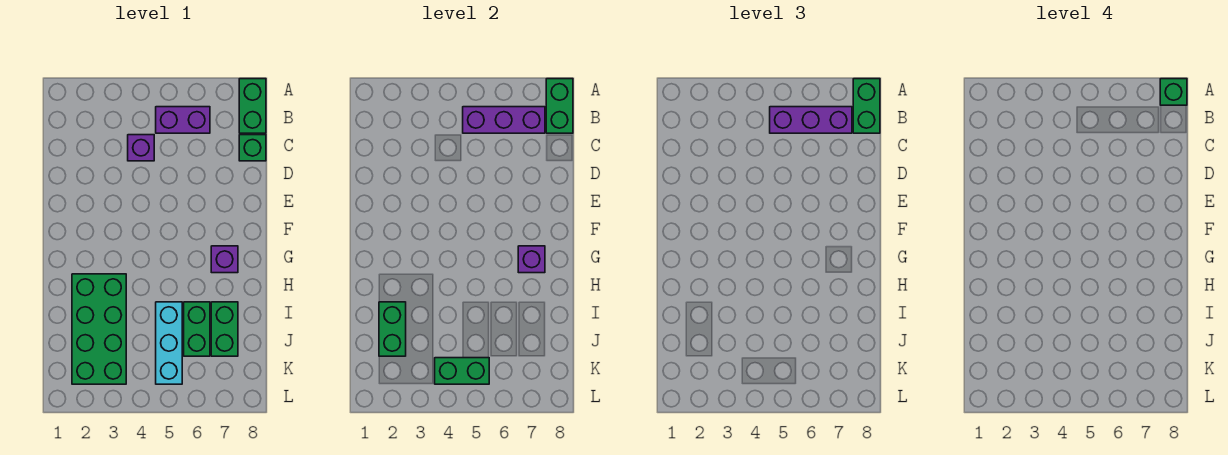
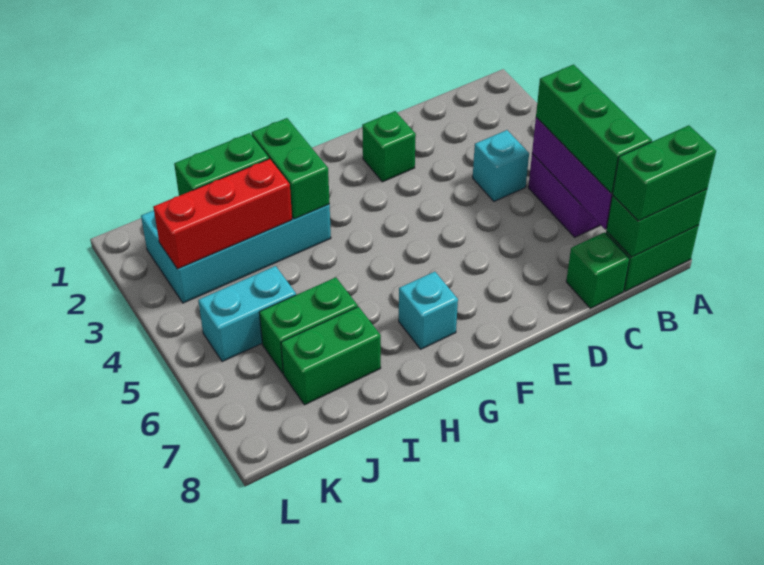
green 1x1 brick [1160,79,1187,105] -> green 1x1 brick moved to [362,111,416,182]
purple 1x3 brick [770,107,852,133] -> green 1x3 brick [536,65,652,193]
purple 1x1 brick [128,135,154,161] -> cyan 1x1 brick [473,130,529,201]
purple 1x1 brick [211,246,238,273] -> cyan 1x1 brick [399,272,458,349]
purple 1x1 brick [518,246,545,273] -> none
green 2x4 brick [72,274,126,384] -> cyan 2x4 brick [141,204,331,303]
none -> red 1x3 brick [153,159,292,269]
cyan 1x3 brick [156,302,182,384] -> cyan 1x2 brick [198,266,296,362]
green 1x2 brick [435,358,489,384] -> green 1x2 brick moved to [252,118,330,219]

